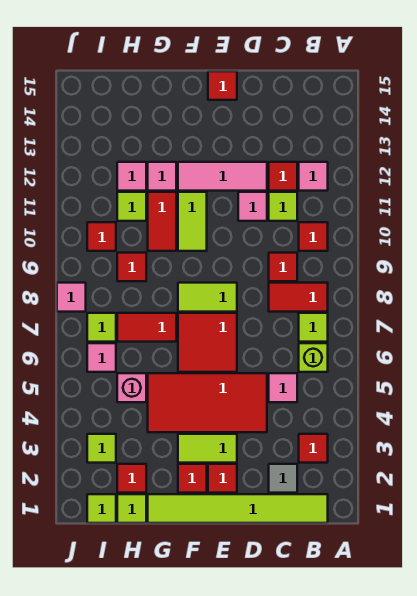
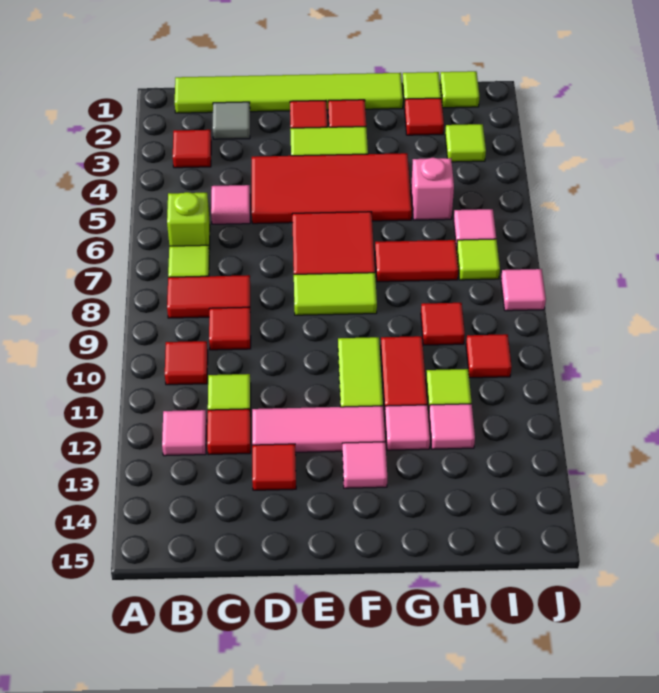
pink 1x1 tile [238,192,267,221] -> pink 1x1 tile moved to [342,442,387,488]
red 1x1 tile [208,71,237,100] -> red 1x1 tile moved to [252,444,296,490]

